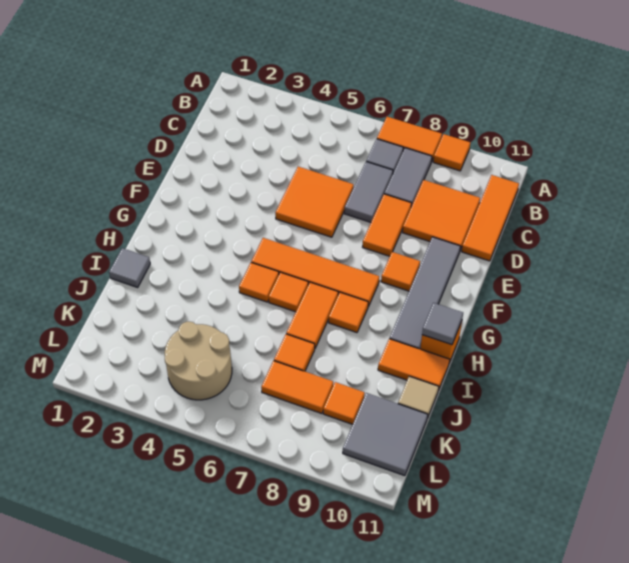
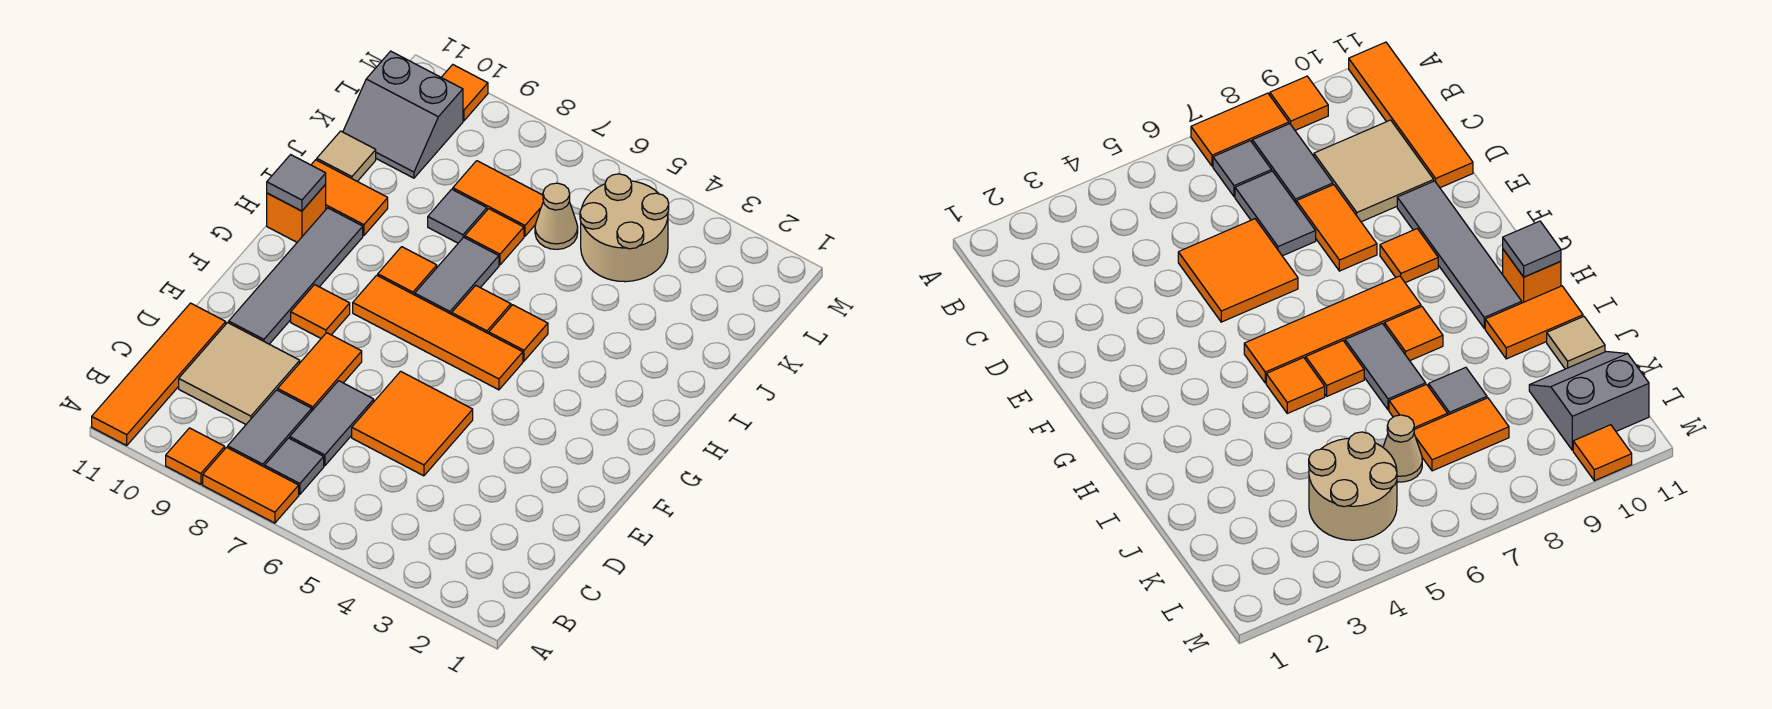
orange 1x3 tile [462,175,519,261] -> orange 1x4 tile [92,303,226,445]
orange 2x2 tile [403,180,480,250] -> tan 2x2 tile [179,323,300,424]
orange 1x2 tile [286,282,338,348] -> grey 1x2 tile [415,237,499,314]
grey 1x1 tile [109,248,150,287] -> grey 1x1 tile moved to [428,189,487,243]
none -> tan 1x1 cone [535,183,578,249]
orange 1x1 tile [323,382,365,424] -> orange 1x1 tile moved to [441,65,488,121]
grey 2x2 tile [343,393,428,476] -> grey 2x2 slope [343,51,463,178]

